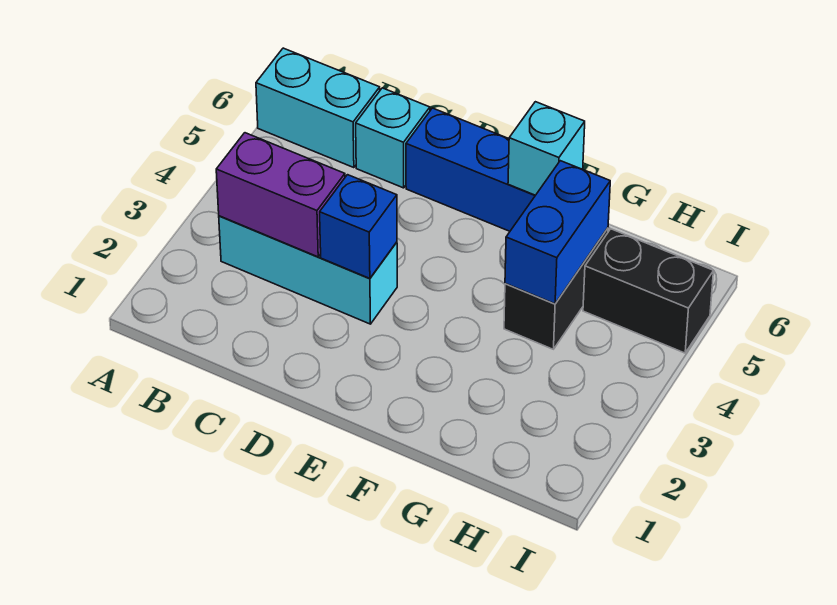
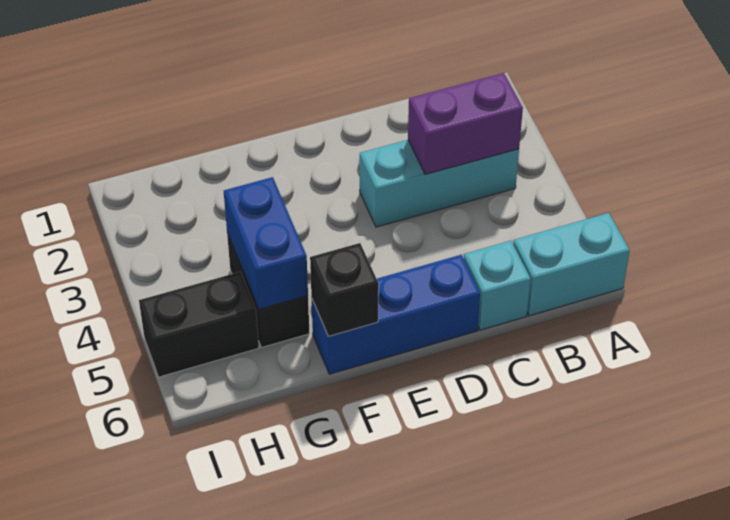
blue 1x1 brick [320,175,397,278] -> none
cyan 1x1 brick [508,102,585,195] -> black 1x1 brick [310,243,378,336]

